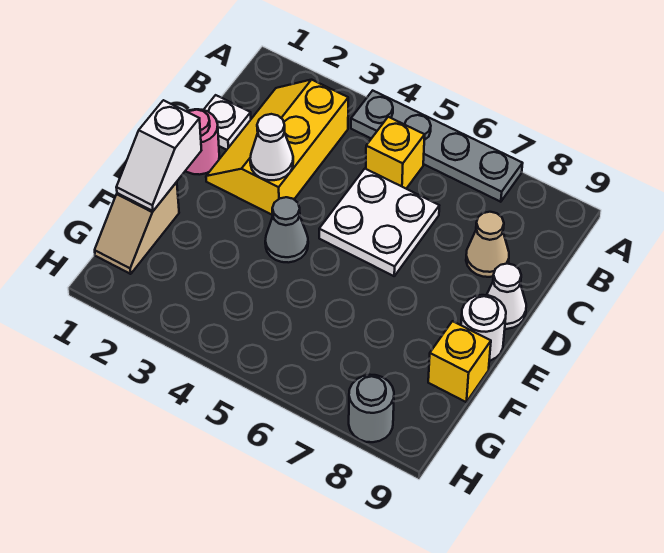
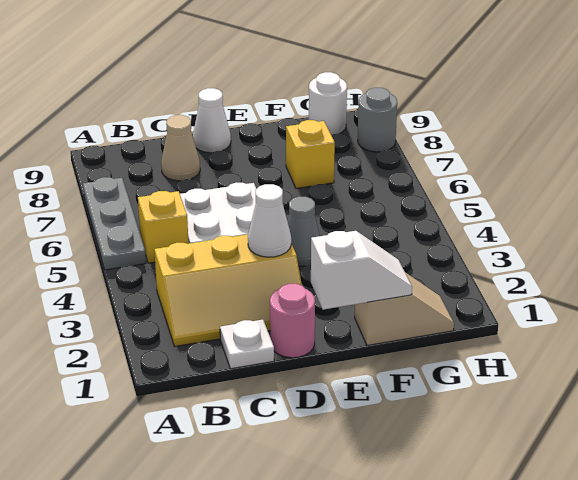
grey 1x4 plate [351,91,523,202] -> grey 1x3 plate [83,177,146,270]
white 1x1 round brick [461,295,506,361] -> white 1x1 round brick moved to [309,72,347,135]
yellow 1x1 brick [428,321,491,402] -> yellow 1x1 brick moved to [286,120,335,188]

